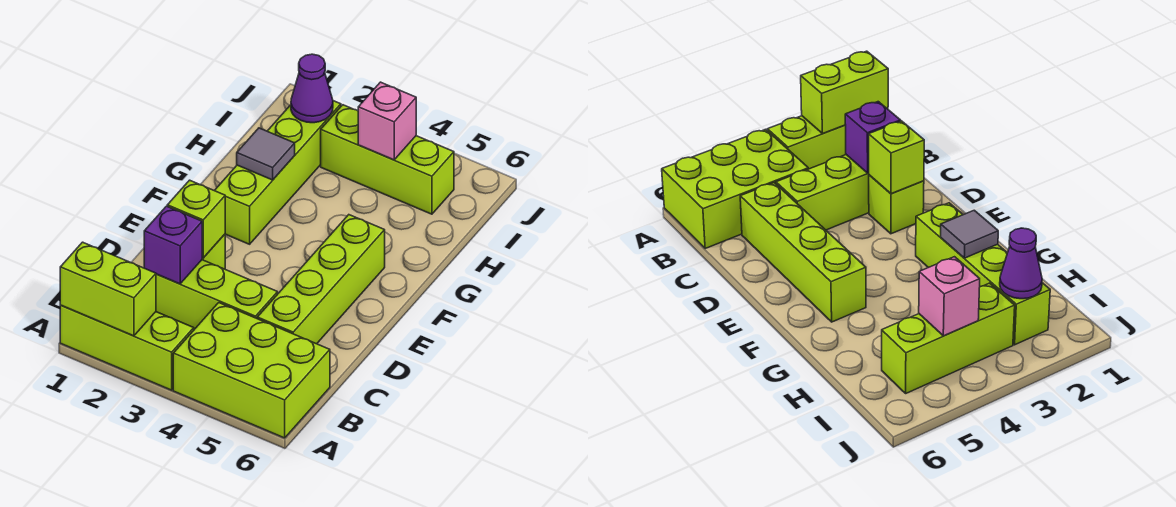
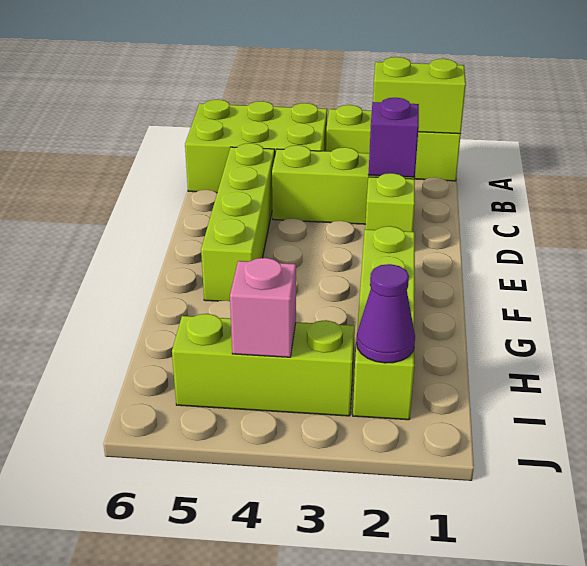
lime 1x1 brick [167,180,225,258] -> none
grey 1x1 tile [237,128,295,180] -> none

